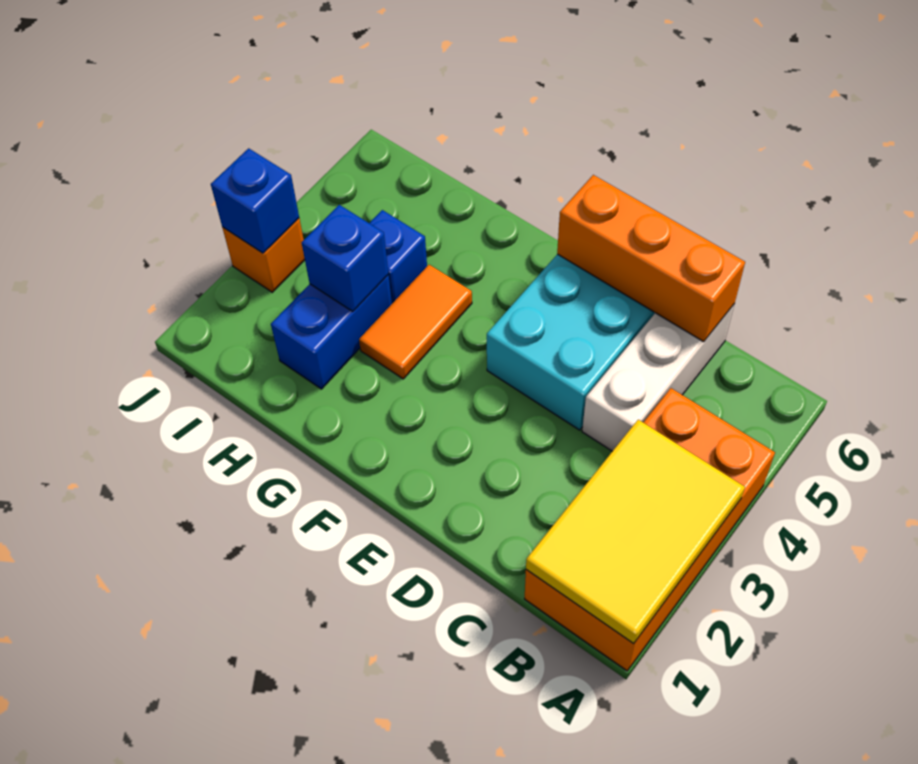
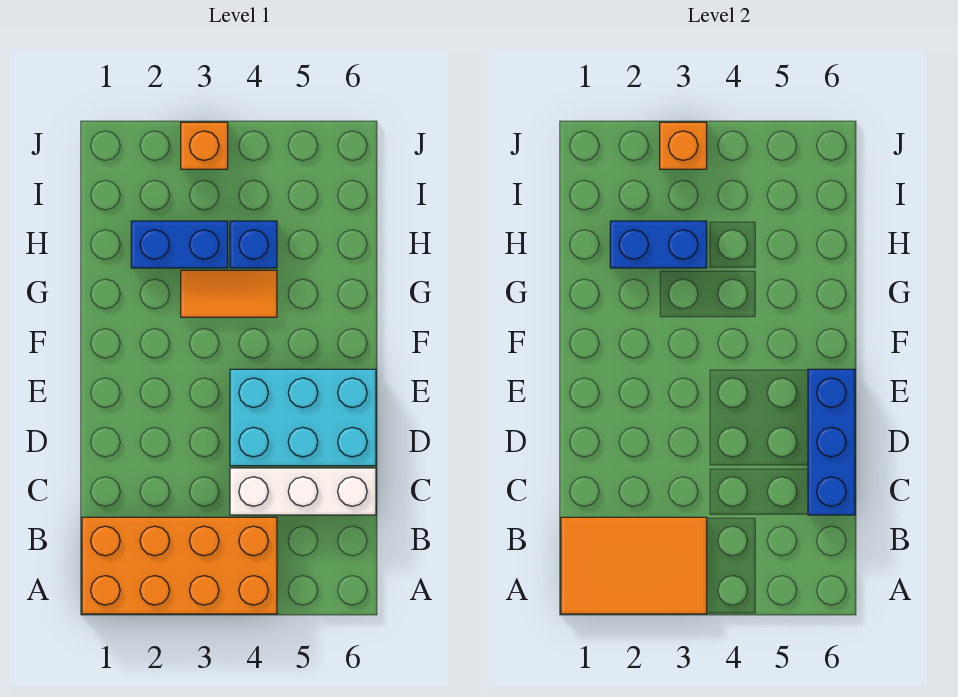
yellow 2x3 tile [526,420,745,644] -> orange 2x3 tile [561,517,707,614]
orange 1x3 brick [557,175,745,342] -> blue 1x3 brick [808,369,855,515]
blue 1x1 brick [302,205,388,311] -> blue 1x2 brick [610,221,707,268]
blue 1x1 brick [211,148,299,253] -> orange 1x1 brick [660,122,707,169]

